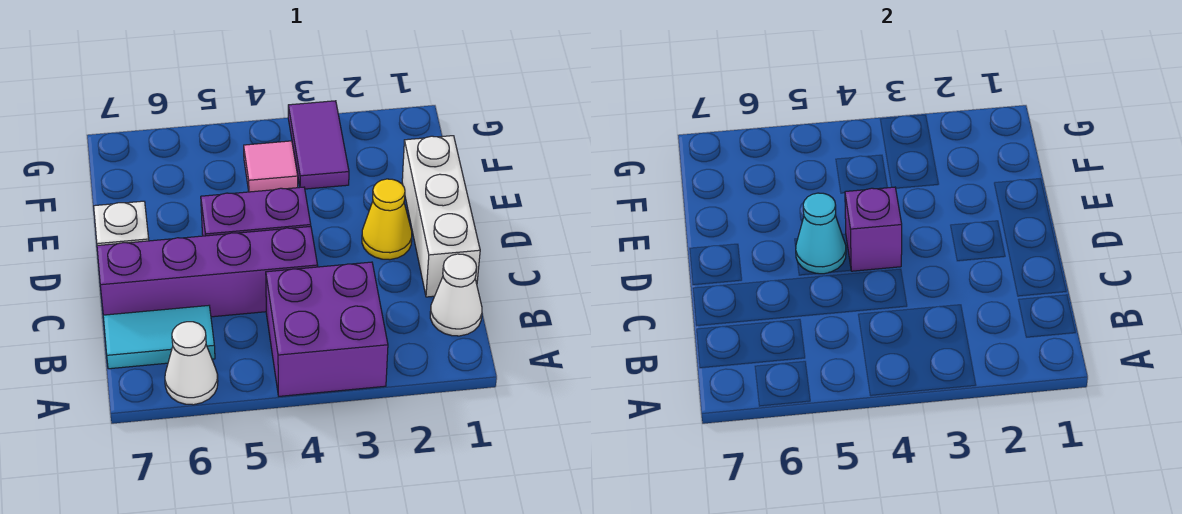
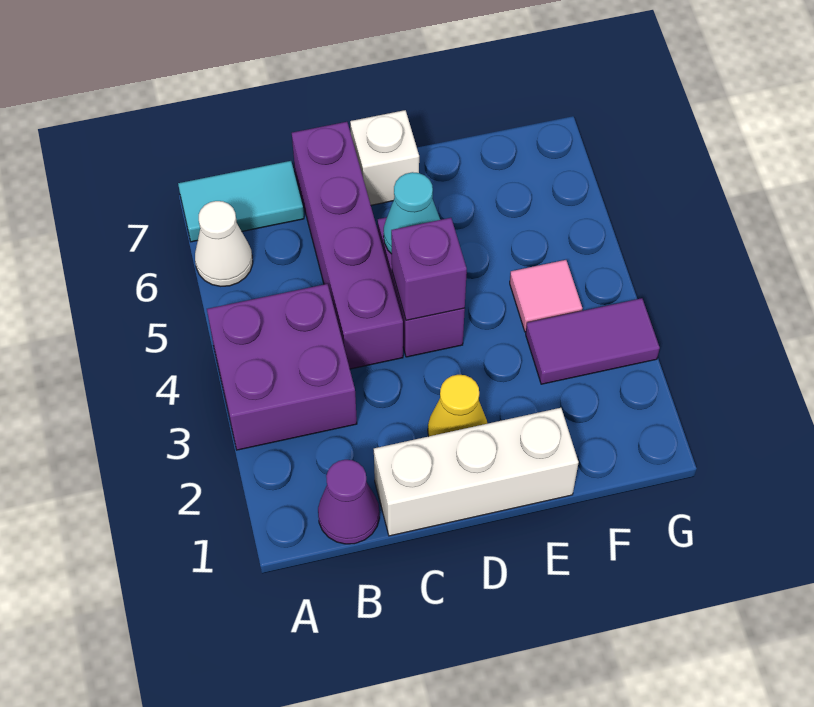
white 1x1 cone [430,254,482,336] -> purple 1x1 cone [318,460,379,544]
cyan 1x2 tile [103,306,215,369] -> cyan 1x2 tile turned to [178,161,304,242]

